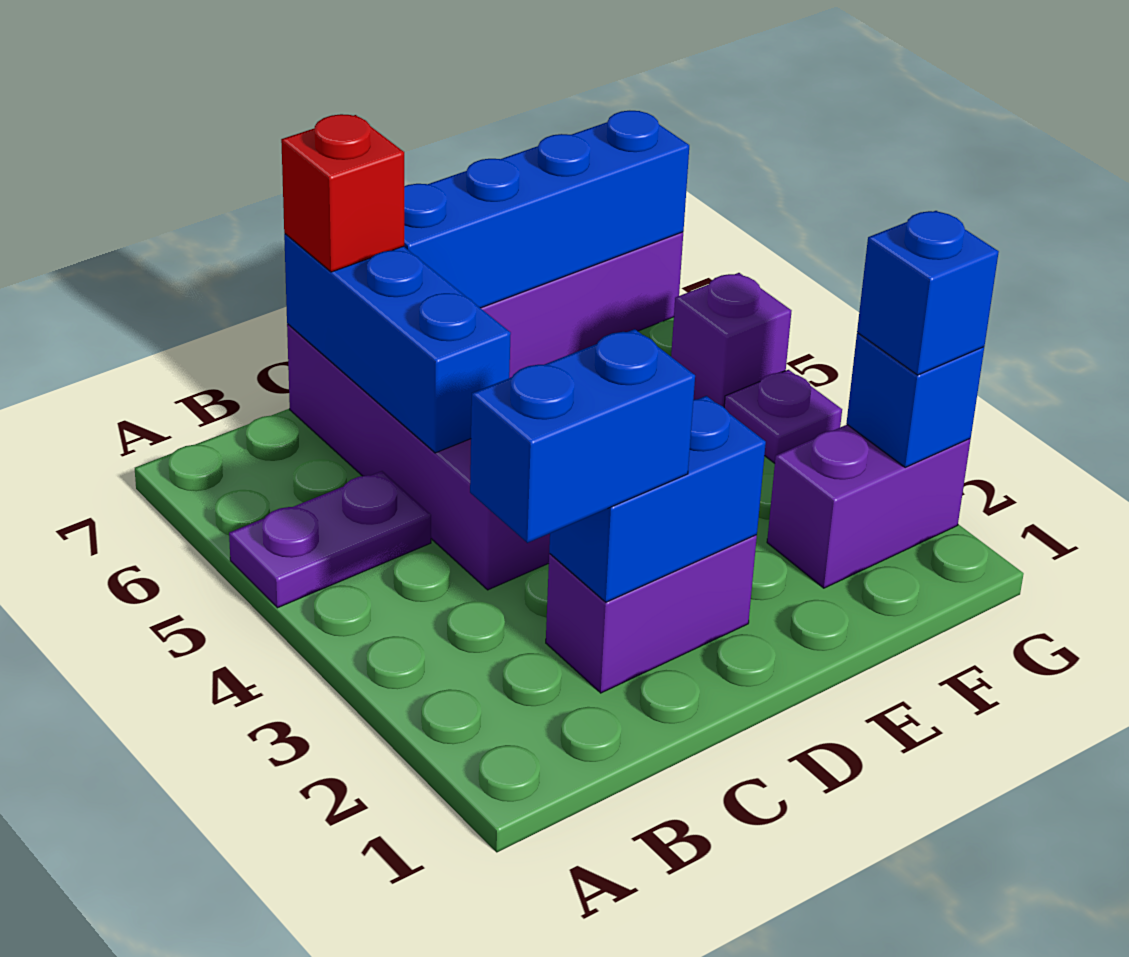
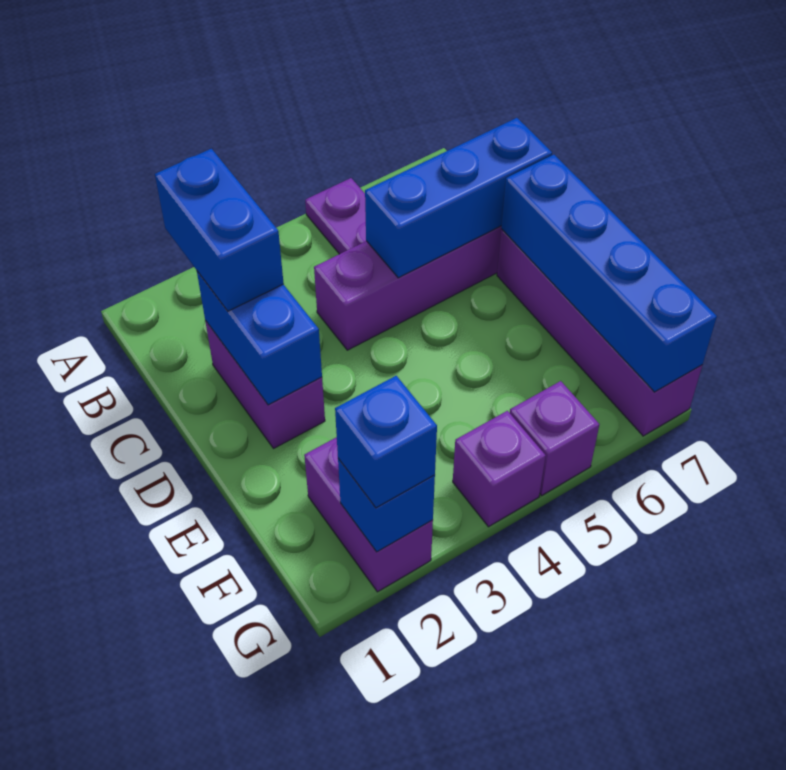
red 1x1 brick [281,114,404,272] -> none
purple 1x1 plate [724,370,842,463] -> purple 1x1 brick [453,411,546,527]

